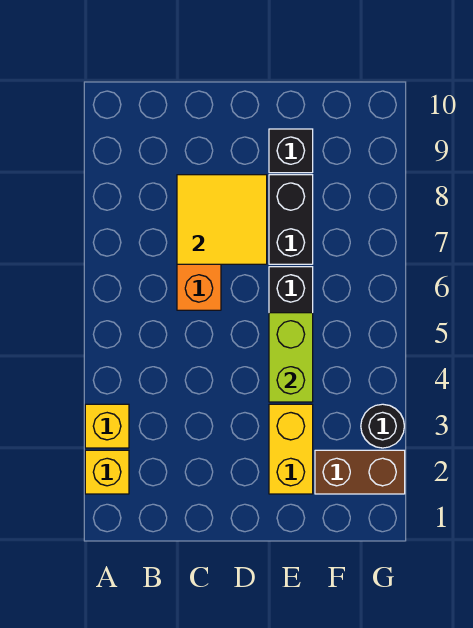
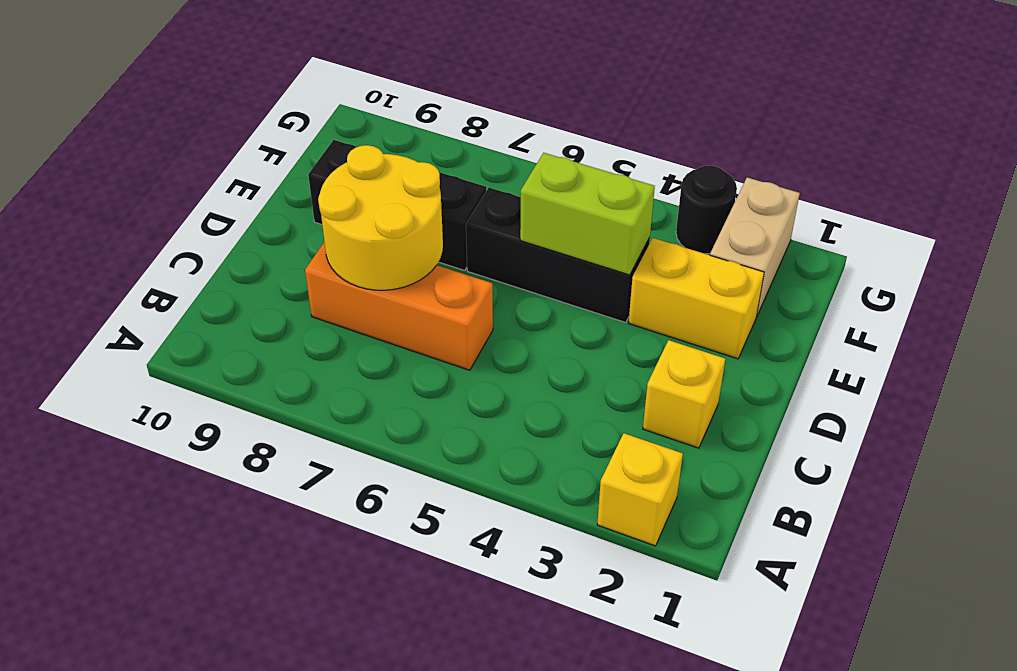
yellow 1x1 brick [85,404,129,448] -> yellow 1x1 brick moved to [643,340,725,448]
yellow 2x2 tile [177,175,267,264] -> yellow 2x2 round brick [318,145,443,290]
brown 1x2 brick [315,450,405,494] -> tan 1x2 brick [710,178,800,317]

